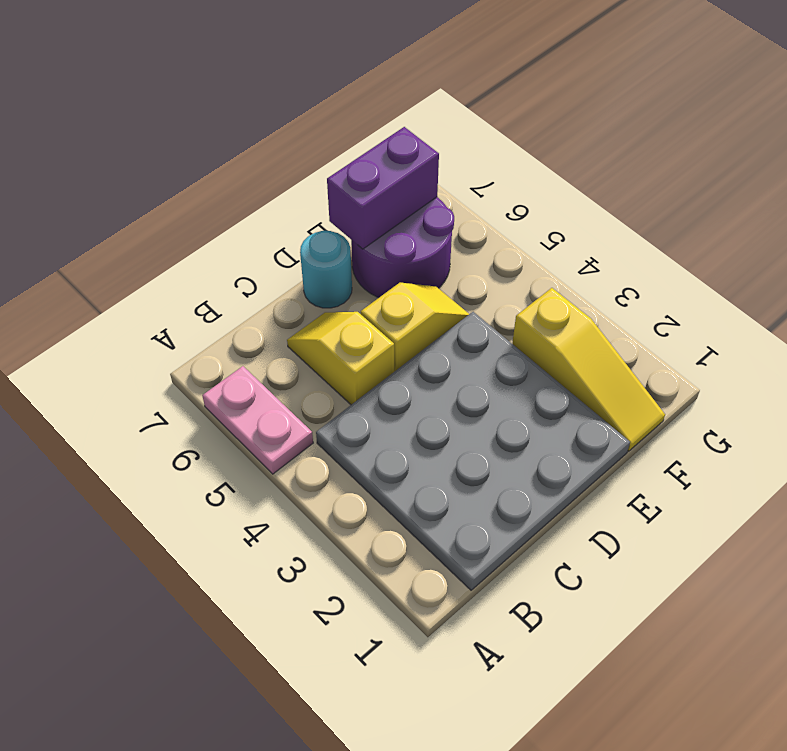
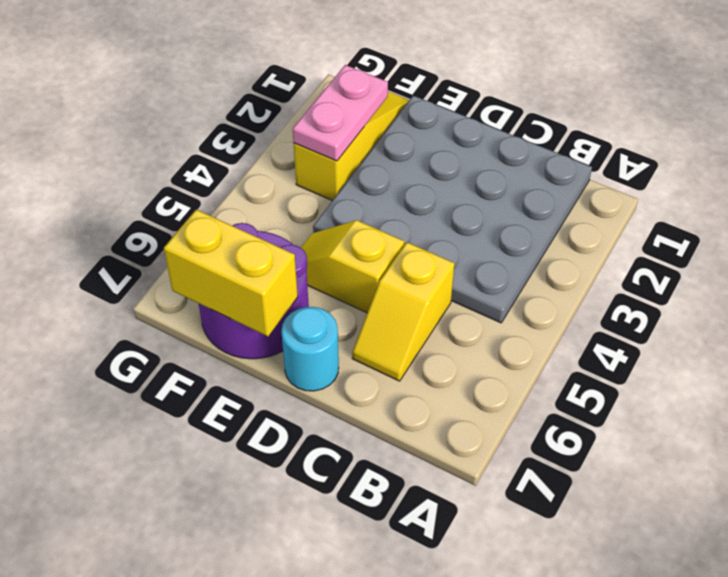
pink 1x2 plate [202,366,313,474] -> pink 1x2 plate moved to [293,65,388,161]
purple 1x2 brick [327,127,439,249] -> yellow 1x2 brick [164,210,298,336]

